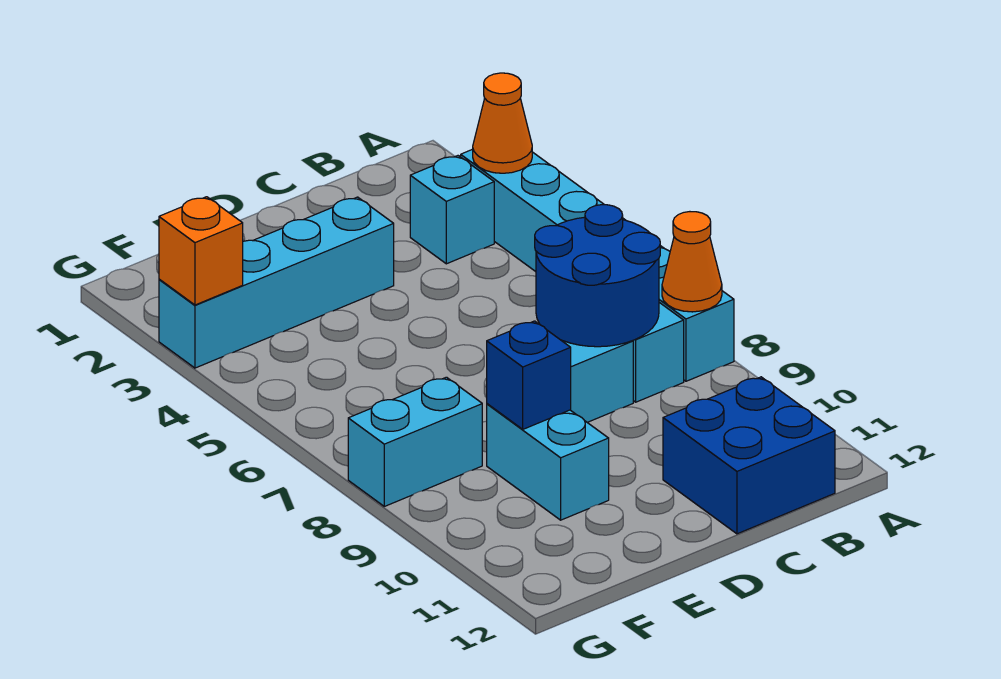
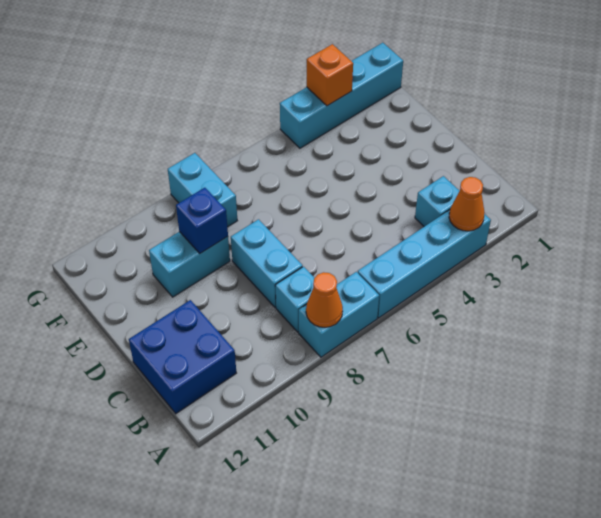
blue 2x2 round brick [535,205,660,347] -> none
cyan 1x4 brick [159,197,394,368] -> cyan 1x4 brick turned to [280,43,403,148]

